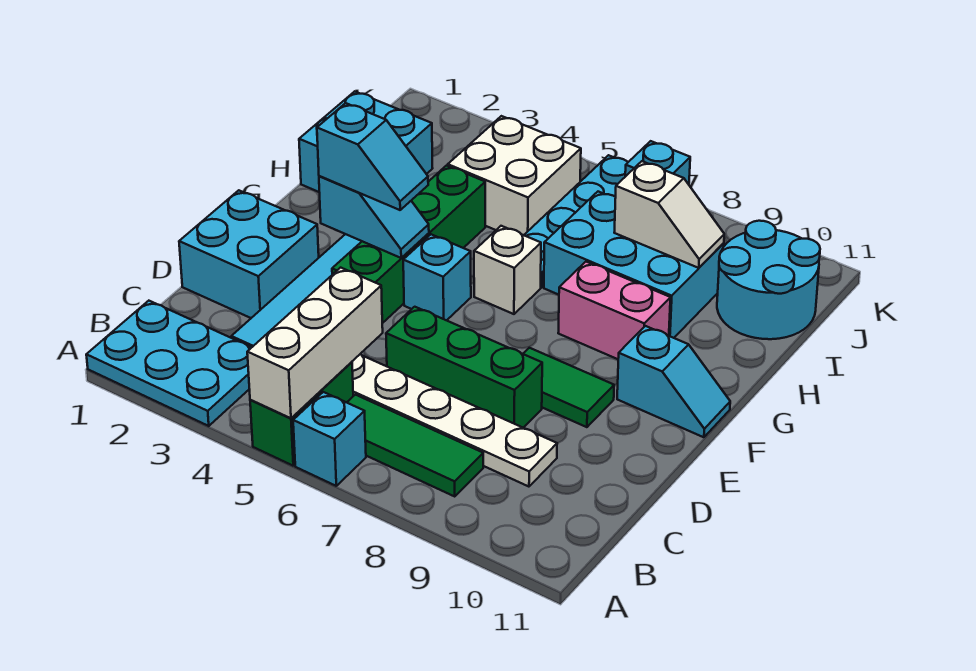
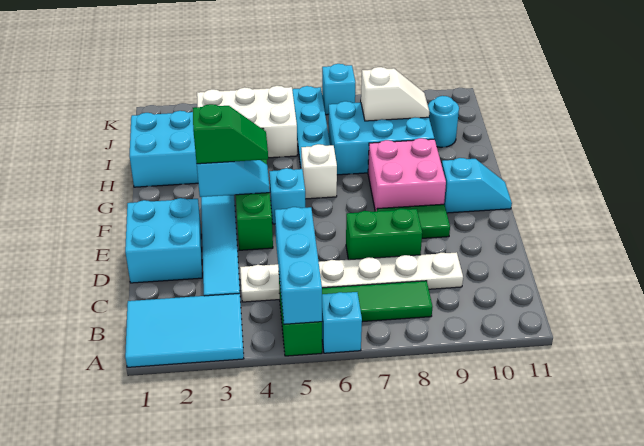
cyan 2x3 plate [86,301,252,426] -> cyan 2x3 tile [125,293,244,367]
white 1x3 brick [247,268,383,418] -> cyan 1x3 brick [275,207,322,324]
green 1x3 brick [386,307,542,428] -> green 1x2 brick [346,208,422,260]
cyan 1x2 slope [317,103,428,210] -> green 1x2 slope [193,104,268,164]
pink 1x2 brick [558,262,671,359] -> pink 2x2 brick [368,138,446,211]
white 2x2 brick [448,116,581,235] -> white 2x3 brick [197,86,297,158]
cyan 2x2 round brick [717,221,820,339] -> cyan 1x1 round brick [428,96,459,147]

